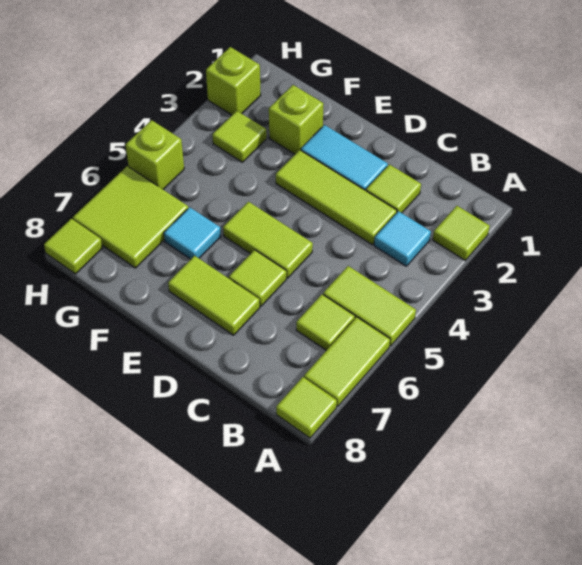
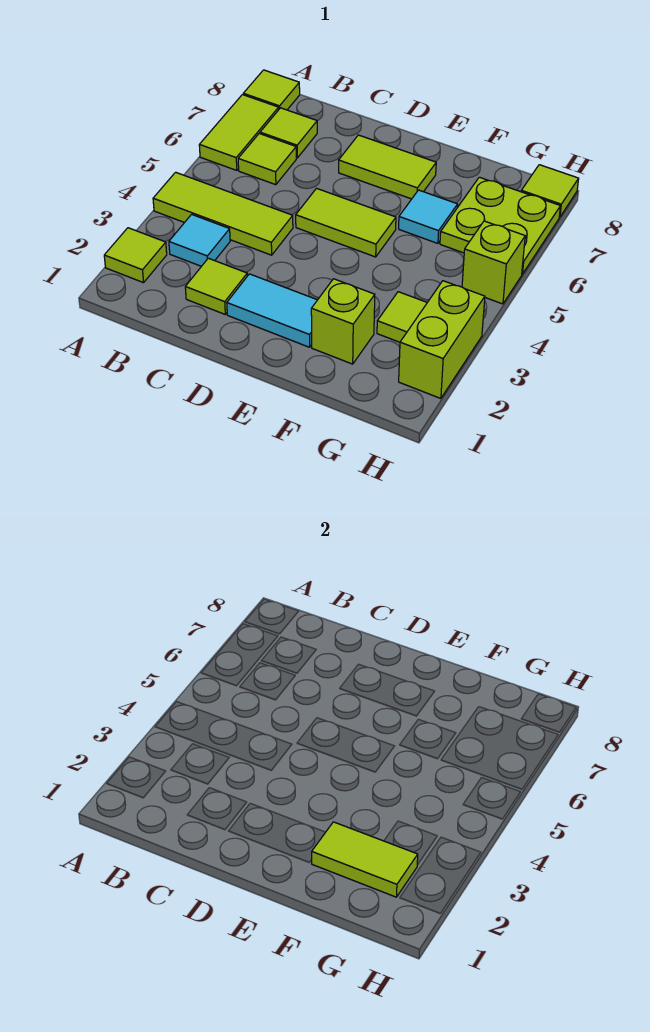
lime 1x2 tile [323,266,416,346] -> lime 1x2 tile moved to [312,822,418,897]
lime 1x3 tile [276,150,397,245] -> lime 1x3 tile moved to [153,172,293,255]
lime 1x1 tile [229,250,286,306] -> lime 1x1 tile moved to [260,108,317,158]
lime 2x2 tile [73,166,188,268] -> lime 2x2 plate [440,177,560,274]
lime 1x1 brick [206,47,261,115] -> lime 1x2 brick [399,281,485,398]

